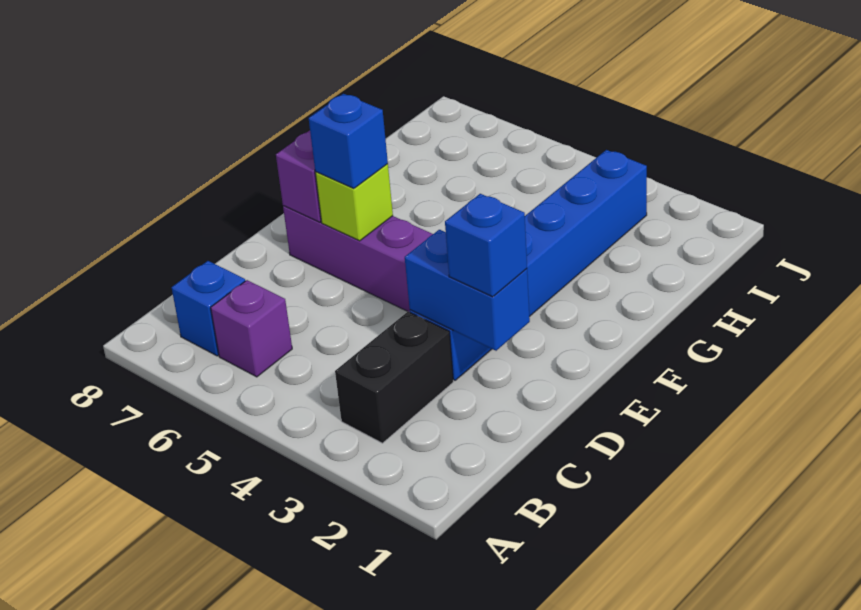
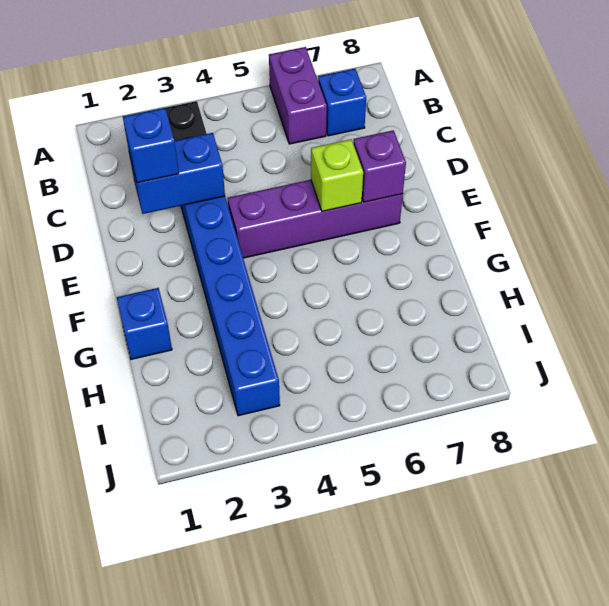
purple 1x1 brick [211,280,292,377] -> purple 1x2 brick [269,47,327,144]
blue 1x1 brick [309,94,388,189] -> blue 1x1 brick moved to [117,288,172,359]

